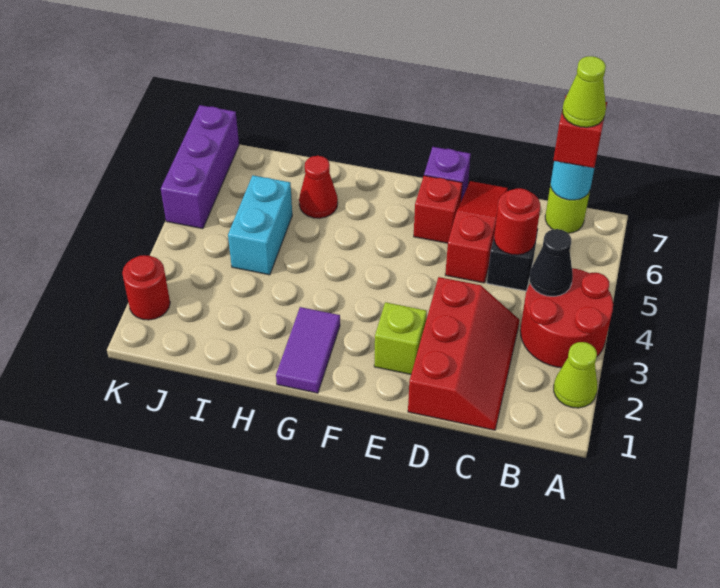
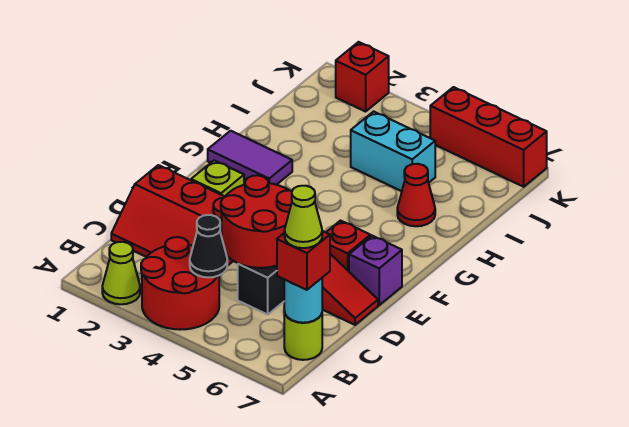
red 1x1 round brick [494,188,540,255] -> red 2x2 round brick [221,175,292,268]
red 1x1 round brick [122,255,170,320] -> red 1x1 brick [336,42,389,112]
purple 1x3 brick [161,105,239,229] -> red 1x3 brick [430,87,547,187]

